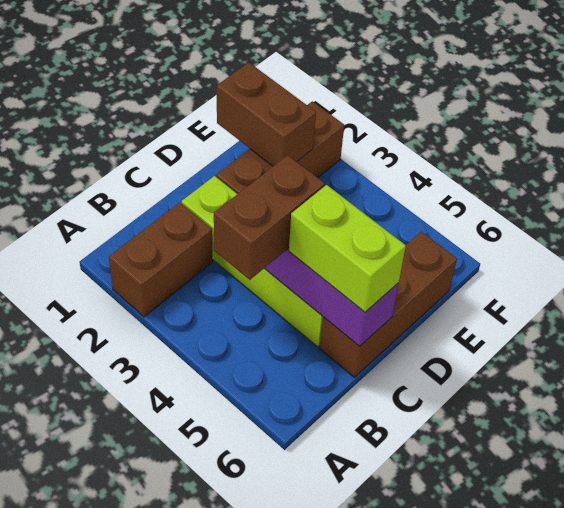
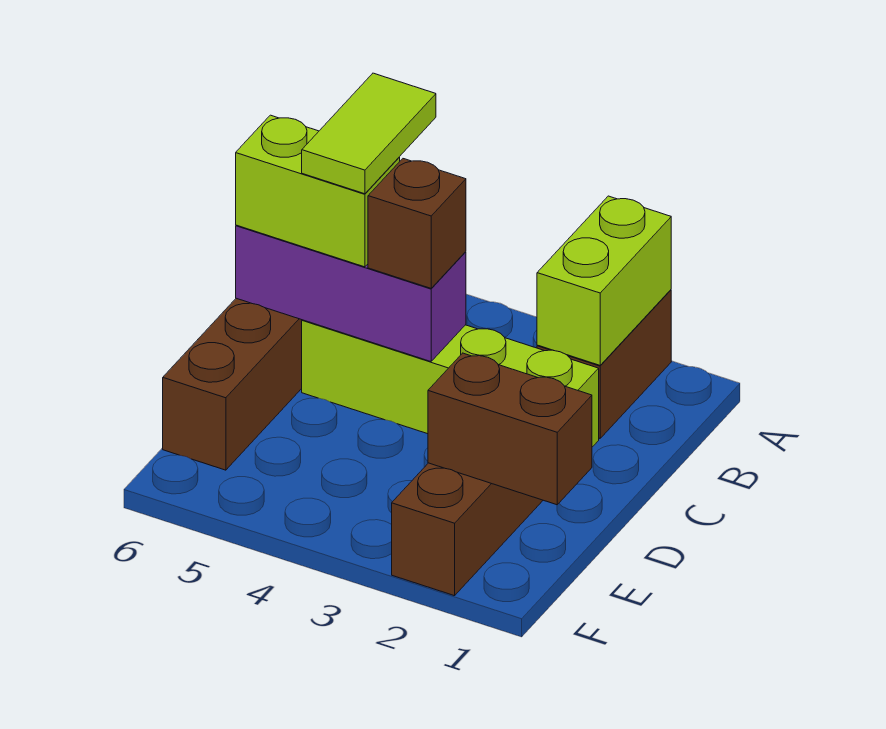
none -> lime 1x2 brick [537,196,671,365]
brown 1x2 brick [214,155,325,280] -> brown 1x1 brick [368,159,466,288]
none -> lime 1x2 tile [302,73,436,194]

